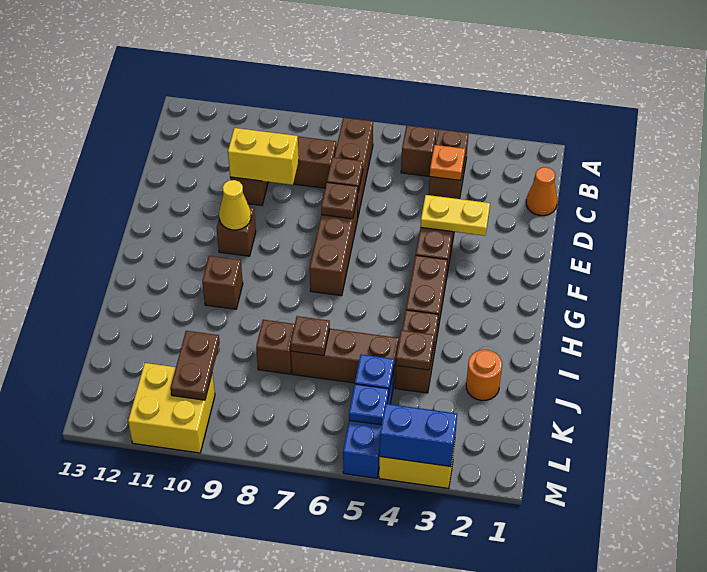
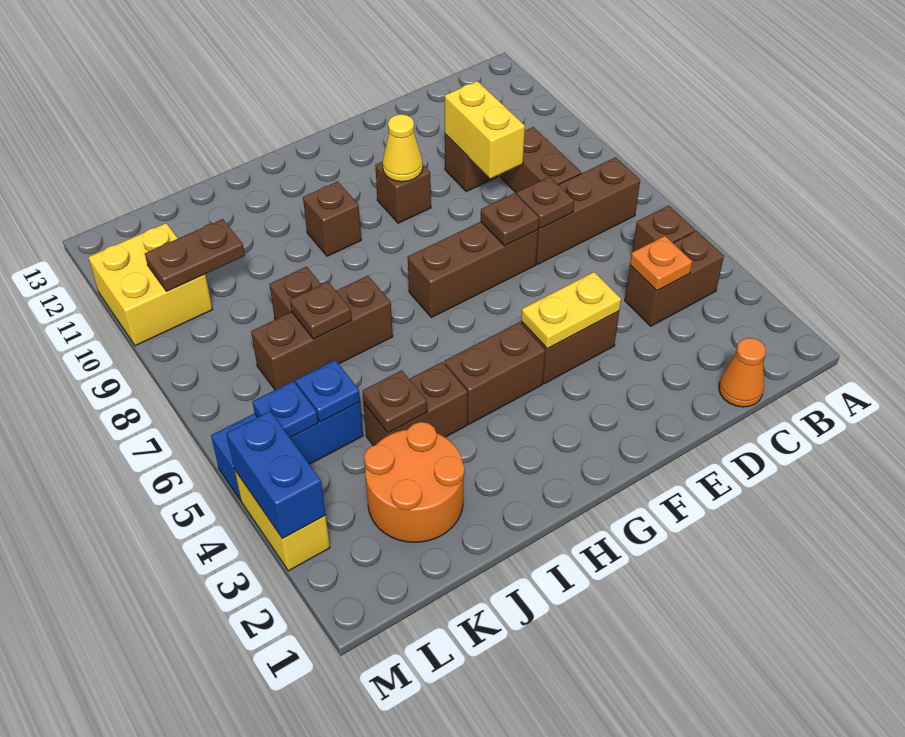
yellow 1x2 plate [421,195,490,236] -> yellow 1x2 plate turned to [521,272,621,348]
orange 1x1 round brick [466,350,502,400] -> orange 2x2 round brick [364,422,464,542]
brown 1x3 brick [291,329,399,387] -> brown 1x3 brick turned to [251,276,393,390]

